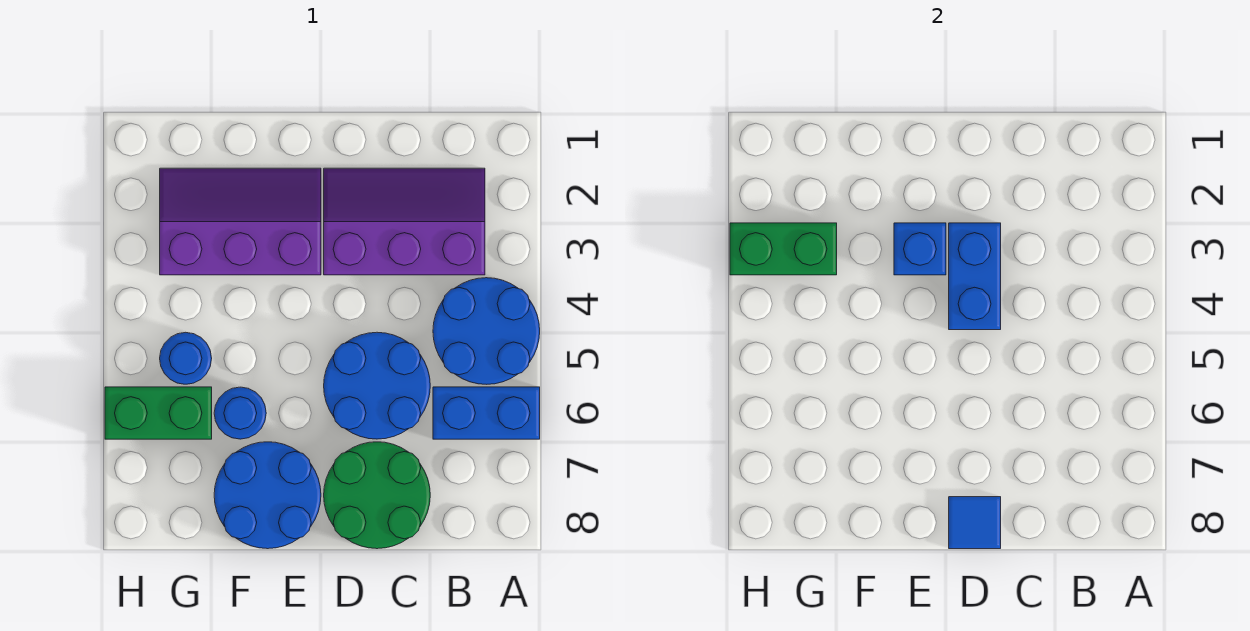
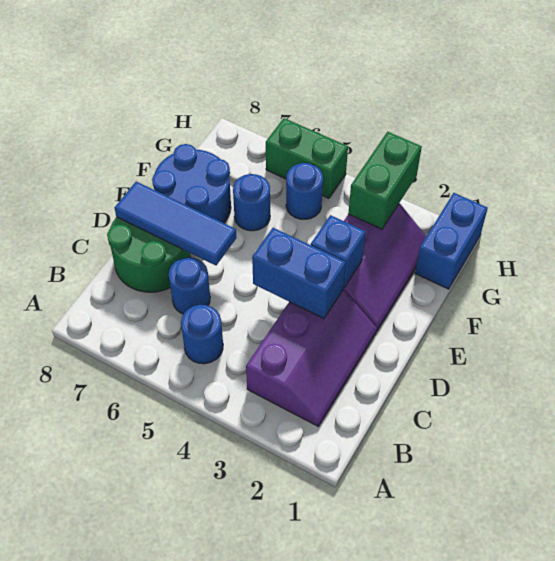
blue 2x2 round brick [433,278,540,384] -> blue 1x1 round brick [181,305,223,364]
blue 1x2 brick [433,387,540,439] -> blue 1x2 brick moved to [415,193,488,289]
blue 2x2 round brick [324,332,430,439] -> blue 1x1 round brick [169,257,210,314]
blue 1x1 tile [949,497,1001,549] -> blue 1x3 tile [115,182,236,265]
green 1x2 brick [105,387,212,439] -> green 1x2 brick turned to [266,118,348,198]

